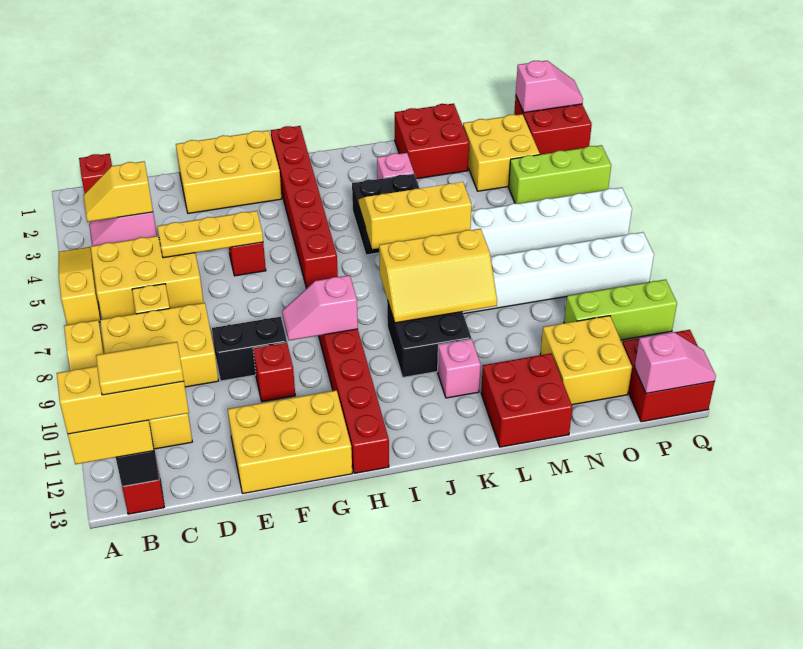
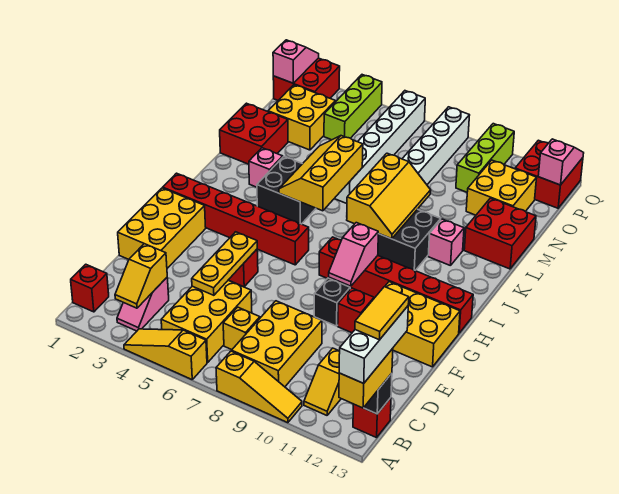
yellow 1x3 brick [57,366,189,434] -> white 1x3 brick [339,306,408,383]
black 1x2 brick [212,317,287,381] -> black 1x1 brick [314,278,350,326]
yellow 2x3 brick [228,390,352,493] -> yellow 2x3 brick turned to [385,282,460,367]

